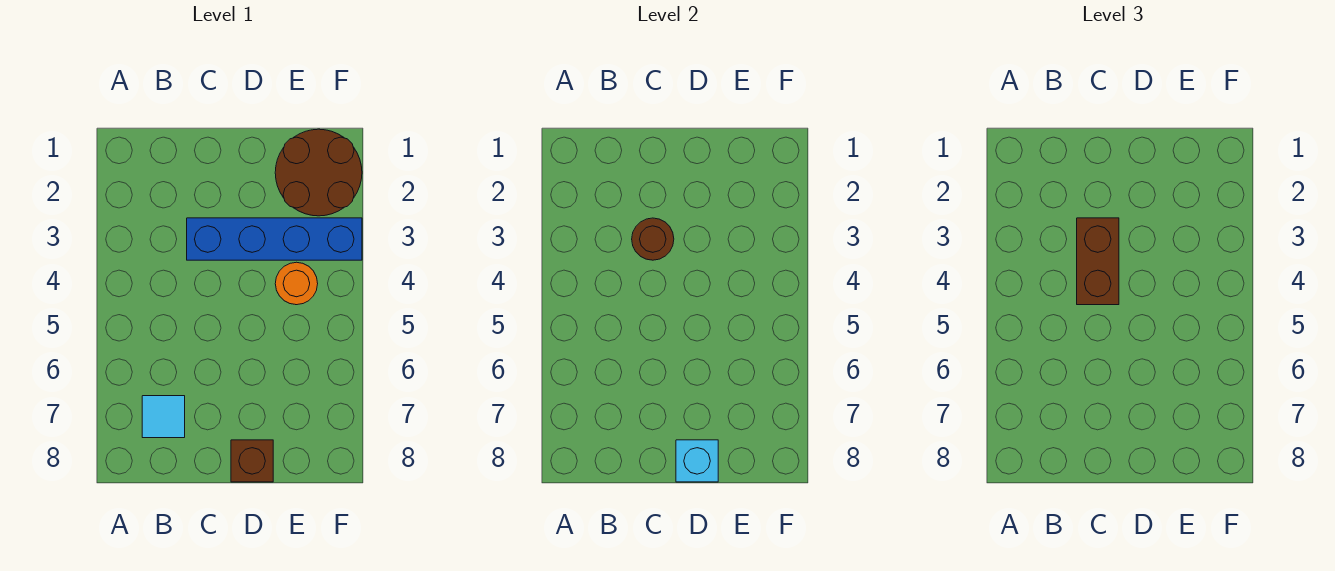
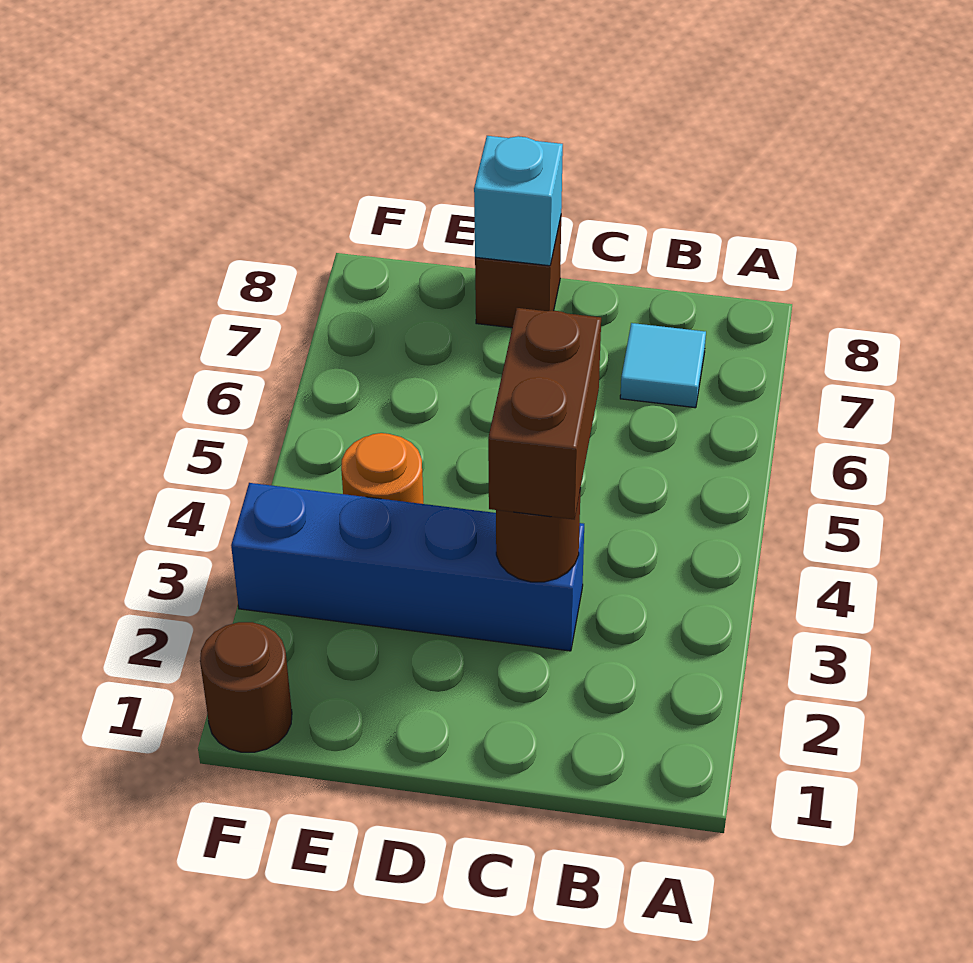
brown 2x2 round brick [275,129,362,216] -> brown 1x1 round brick [200,622,292,752]

